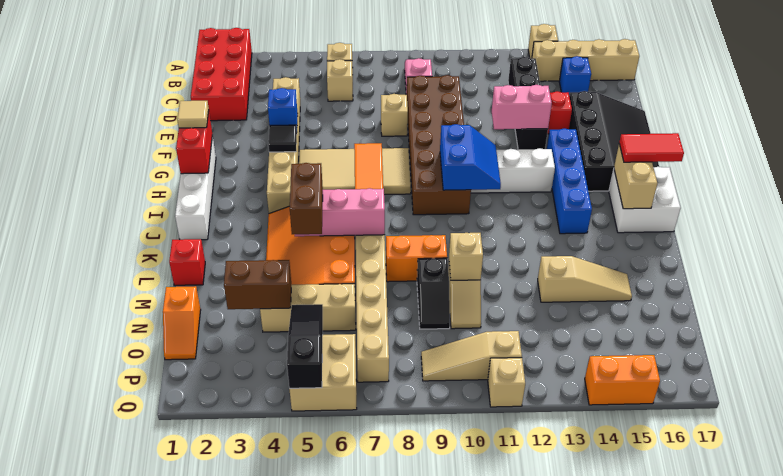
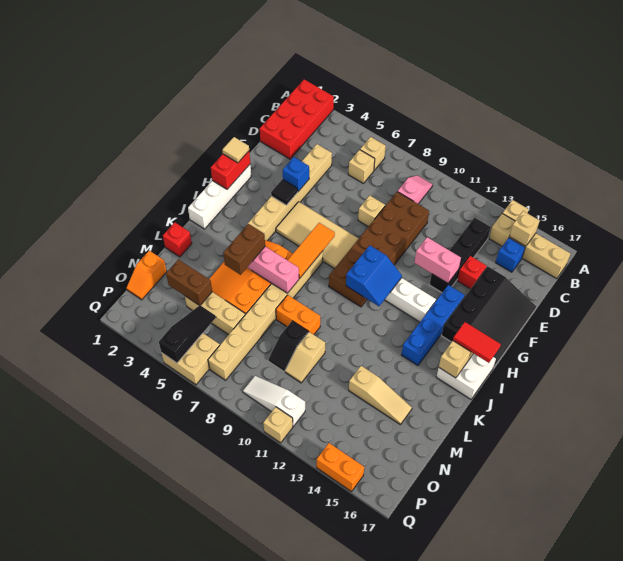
tan 1x1 brick [449,233,483,280] -> tan 1x1 brick moved to [509,211,540,246]
tan 1x3 slope [421,331,522,381] -> white 1x3 slope [243,376,305,426]

